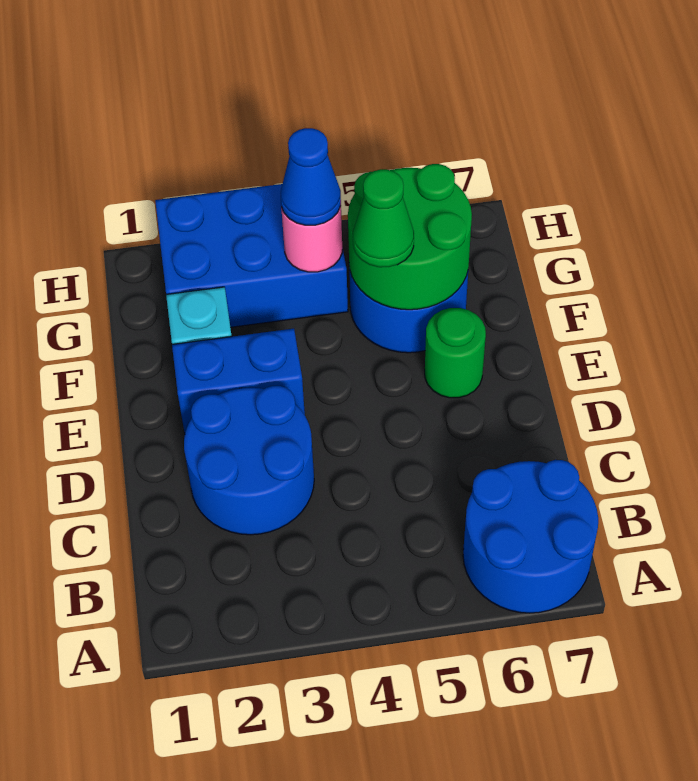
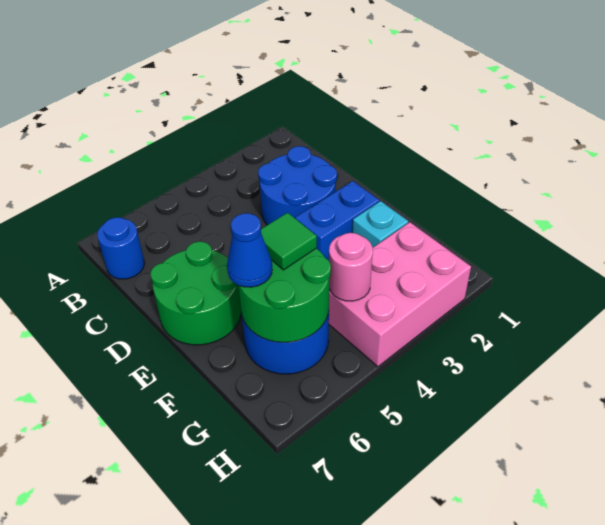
blue 2x2 round brick [463,460,598,613] -> blue 1x1 round brick [97,217,145,279]
green 1x1 round brick [425,308,486,398] -> green 2x2 round brick [150,242,241,345]
green 1x1 cone [353,169,414,267] -> green 1x1 tile [261,213,317,270]
blue 2x3 brick [155,184,348,327] -> pink 2x3 brick [329,222,471,367]
blue 1x1 cone [281,128,341,225] -> blue 1x1 cone moved to [227,213,272,287]

